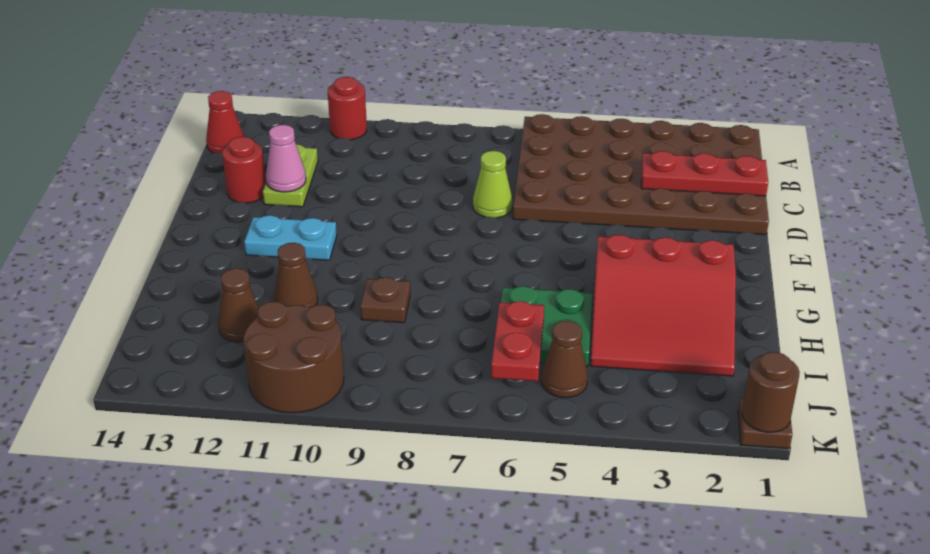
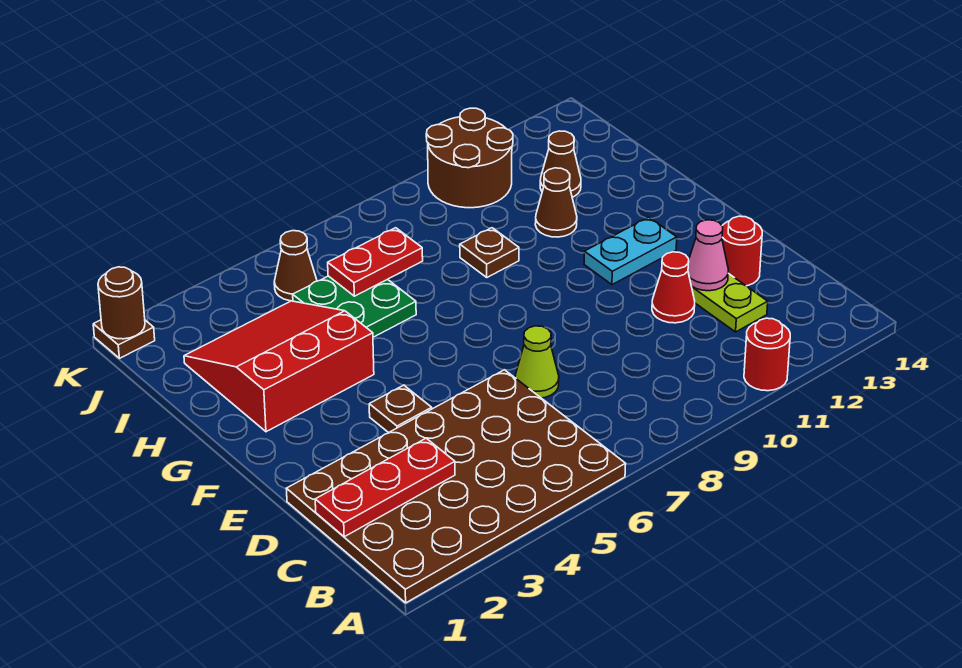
red 1x1 cone [206,91,244,154] -> red 1x1 cone moved to [652,252,695,323]
none -> brown 1x1 plate [369,385,432,433]
red 1x2 plate [491,301,544,381] -> red 1x2 plate turned to [328,228,423,296]

